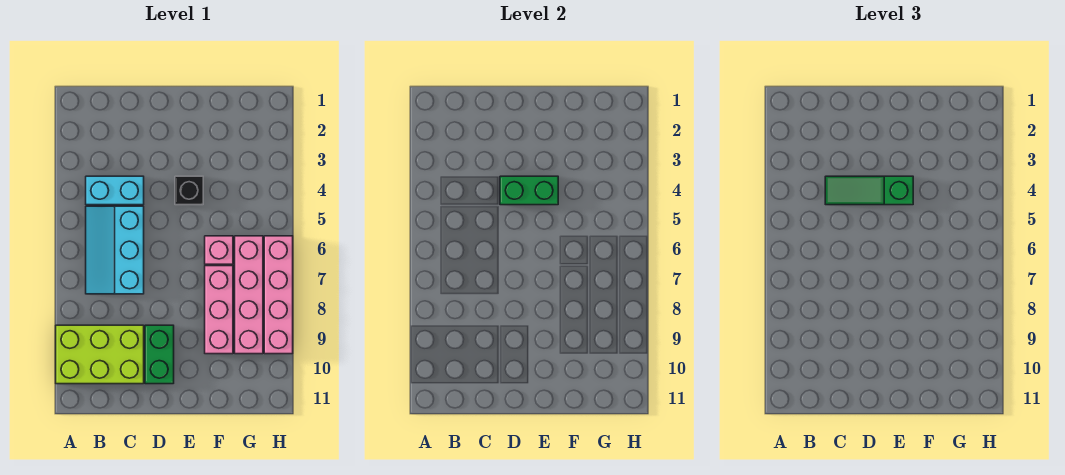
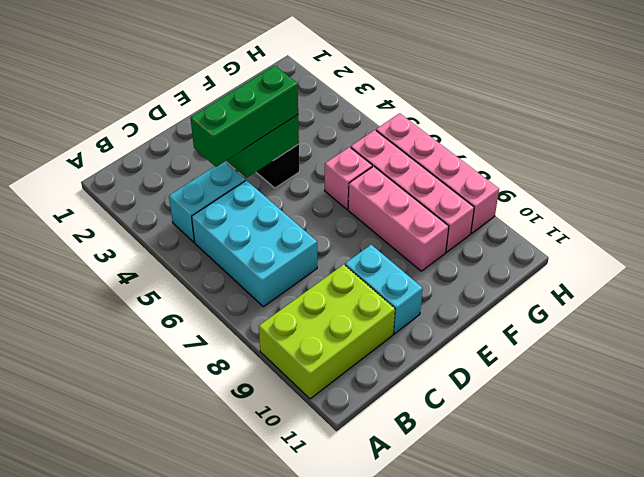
cyan 2x3 slope [86,206,144,294] -> cyan 2x3 brick [192,180,317,307]
green 1x3 slope [825,176,913,205] -> green 1x3 brick [191,66,298,167]
green 1x2 brick [145,325,174,384] -> cyan 1x2 brick [345,245,423,334]

